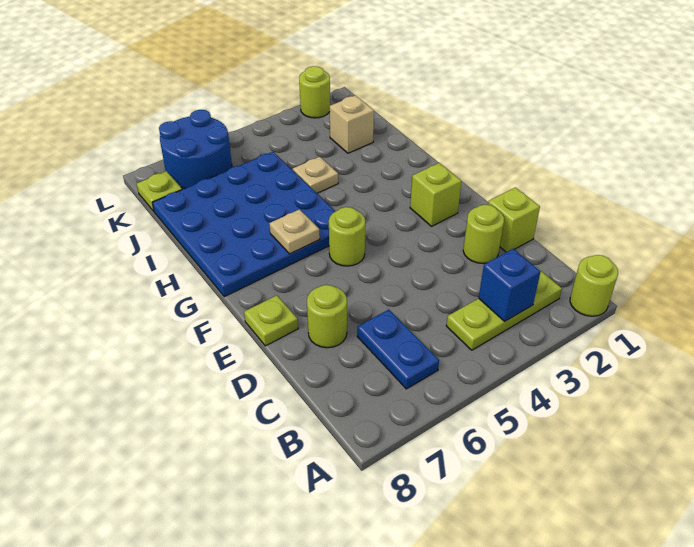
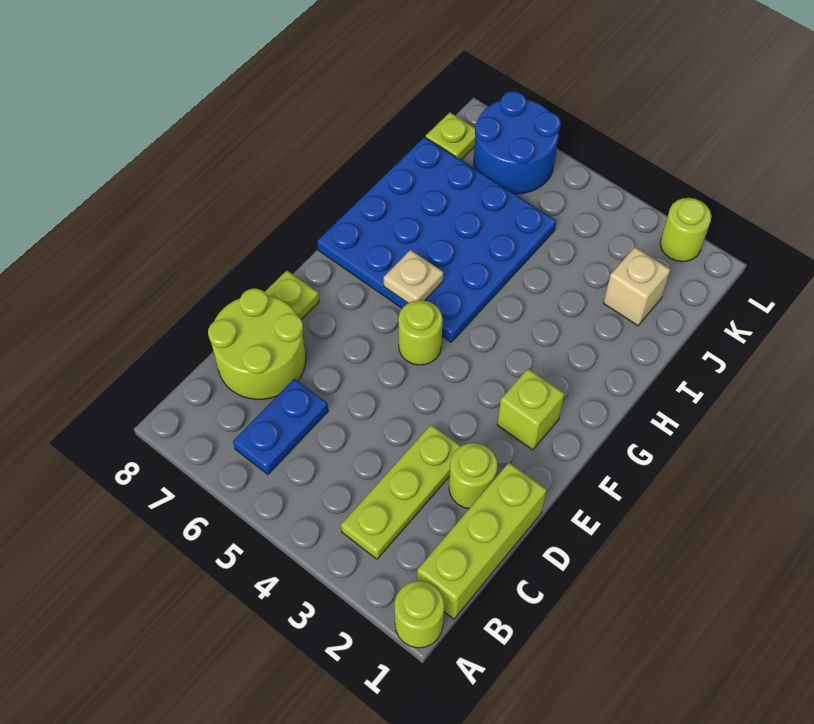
lime 1x3 plate [446,267,562,350] -> lime 1x3 plate turned to [341,425,461,559]
blue 1x1 brick [479,249,541,321] -> none
lime 1x1 brick [488,187,540,252] -> lime 1x3 brick [417,463,547,619]
lime 1x1 round brick [307,285,347,348] -> lime 2x2 round brick [208,288,306,399]
tan 1x1 plate [293,157,338,193] -> none

